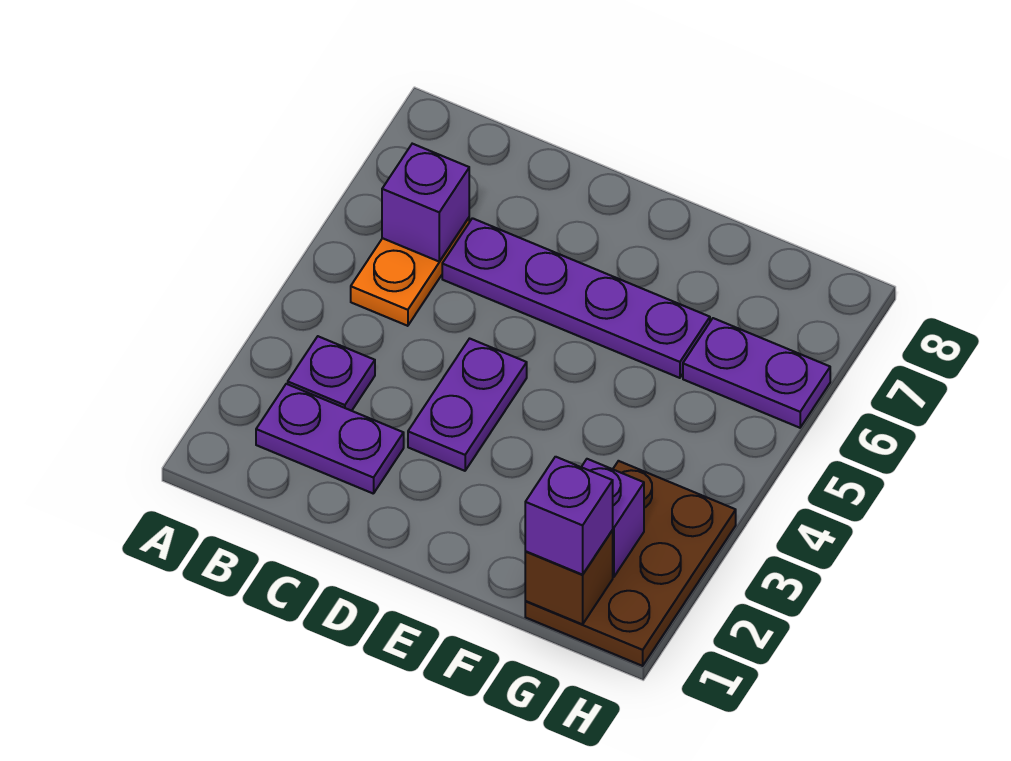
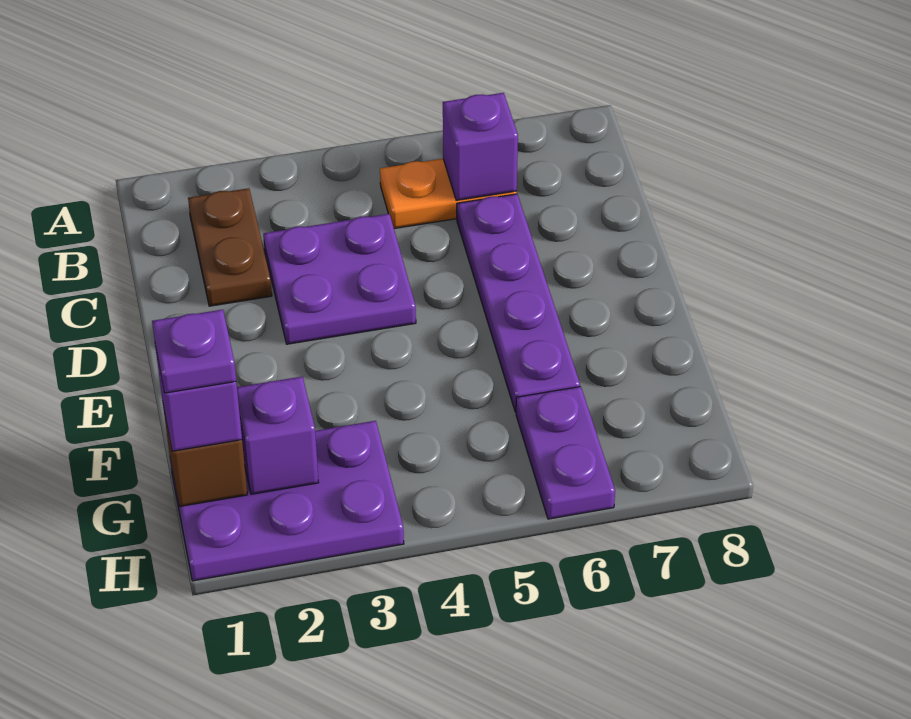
purple 1x2 plate [256,384,404,494] -> brown 1x2 plate [188,188,272,306]
purple 1x1 plate [288,336,375,411] -> purple 1x1 plate moved to [152,310,236,393]
purple 1x2 plate [408,339,527,471] -> purple 2x2 plate [263,214,416,344]
brown 2x3 plate [525,461,736,666] -> purple 2x3 plate [170,421,404,581]

